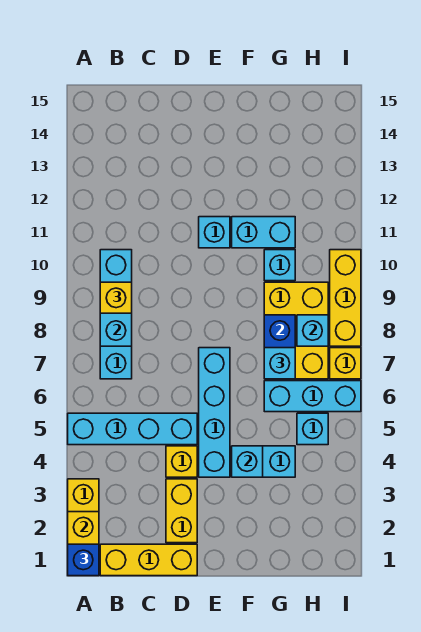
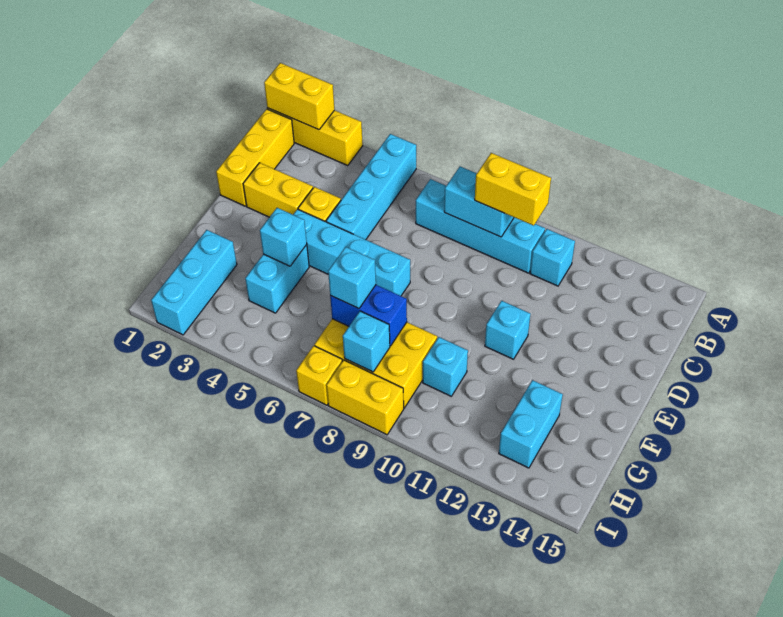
blue 1x1 brick [68,544,99,576] -> none
yellow 1x1 brick [100,282,132,313] -> yellow 1x2 brick [475,153,551,226]
cyan 1x2 brick [232,217,295,248] -> cyan 1x2 brick moved to [499,380,563,468]
cyan 1x3 brick [264,381,361,412] -> cyan 1x3 brick moved to [151,230,237,335]
cyan 1x1 brick [297,413,328,445] -> cyan 1x1 brick moved to [530,229,575,286]
yellow 1x3 brick [330,250,361,346] -> yellow 1x2 brick [326,360,404,435]

